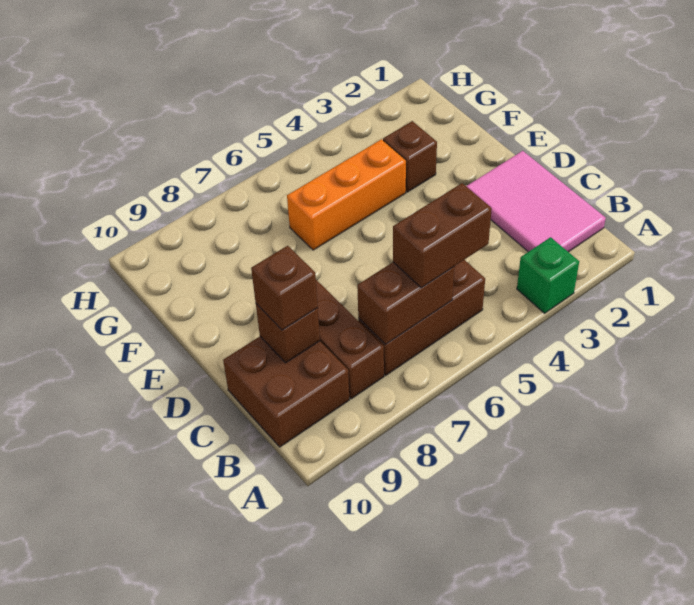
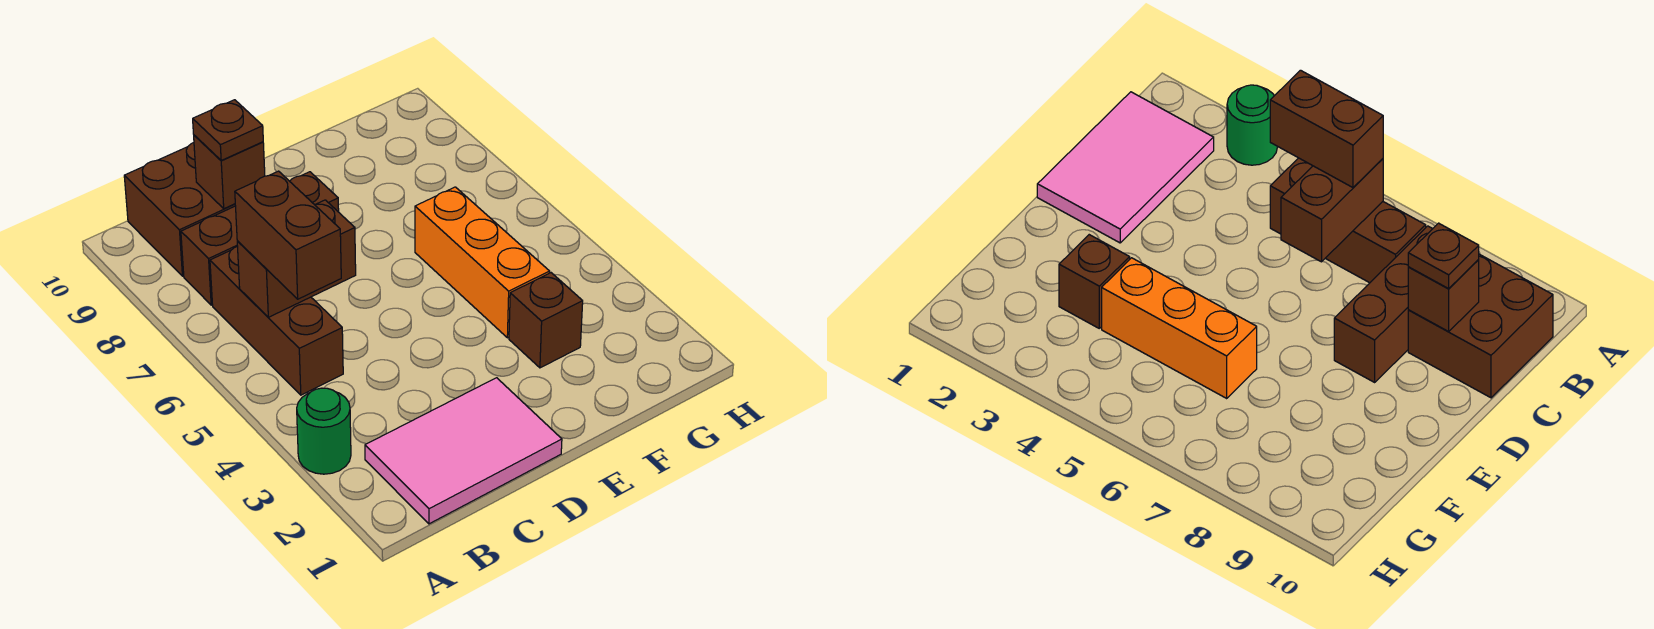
green 1x1 brick [517,237,579,313] -> green 1x1 round brick [297,388,351,474]
brown 1x2 brick [357,262,454,345] -> brown 1x2 brick turned to [237,200,356,317]
brown 1x1 brick [251,246,318,330] -> brown 1x1 plate [193,100,263,160]

